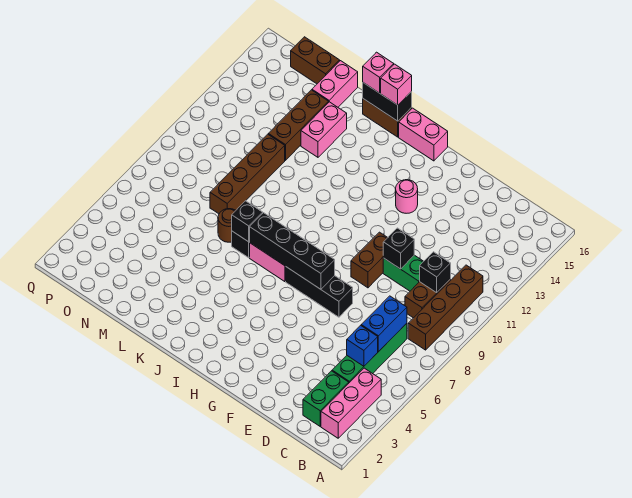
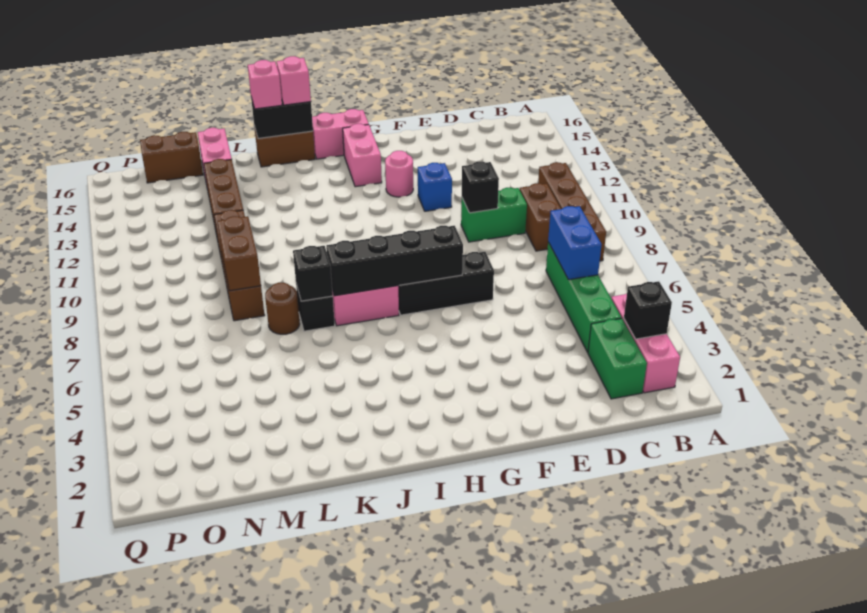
blue 1x1 brick [347,325,378,366] -> blue 1x1 brick moved to [418,163,452,211]
black 1x1 brick [420,252,451,293] -> black 1x1 brick moved to [624,281,672,339]
brown 1x2 brick [351,232,388,288] -> brown 1x2 brick moved to [217,216,261,291]
pink 1x2 brick [301,102,347,157] -> pink 1x2 brick moved to [343,124,382,187]

